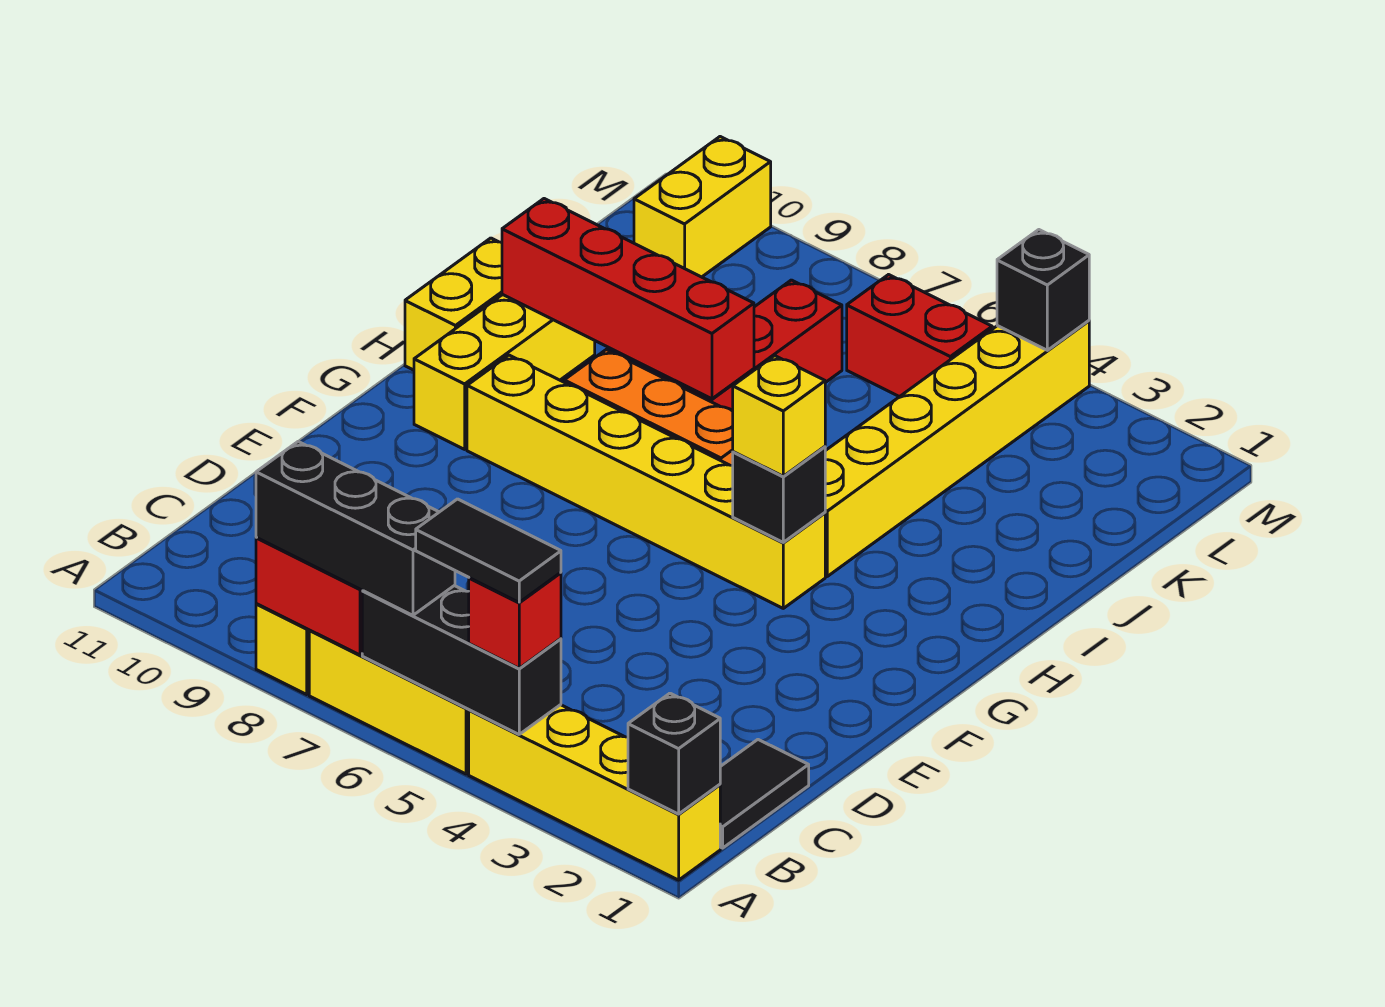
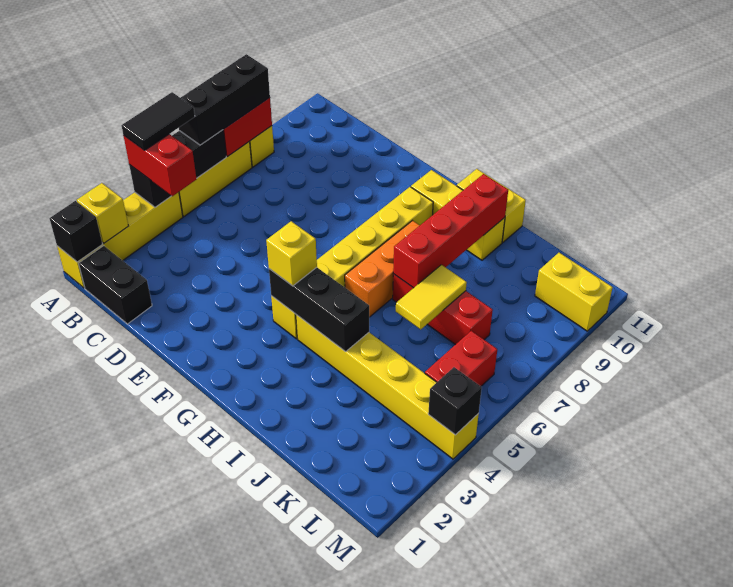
none -> yellow 1x1 brick [77,183,128,243]
red 1x1 brick [469,573,561,668] -> red 1x2 brick [123,134,197,196]
black 1x2 tile [720,740,809,848] -> black 1x2 brick [79,246,152,324]
black 1x1 brick [733,447,825,542] -> black 1x3 brick [269,267,369,352]
none -> yellow 1x2 tile [396,265,467,329]

